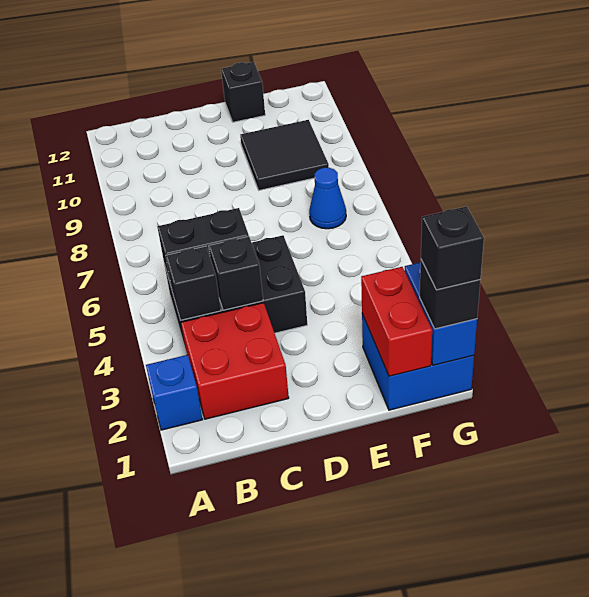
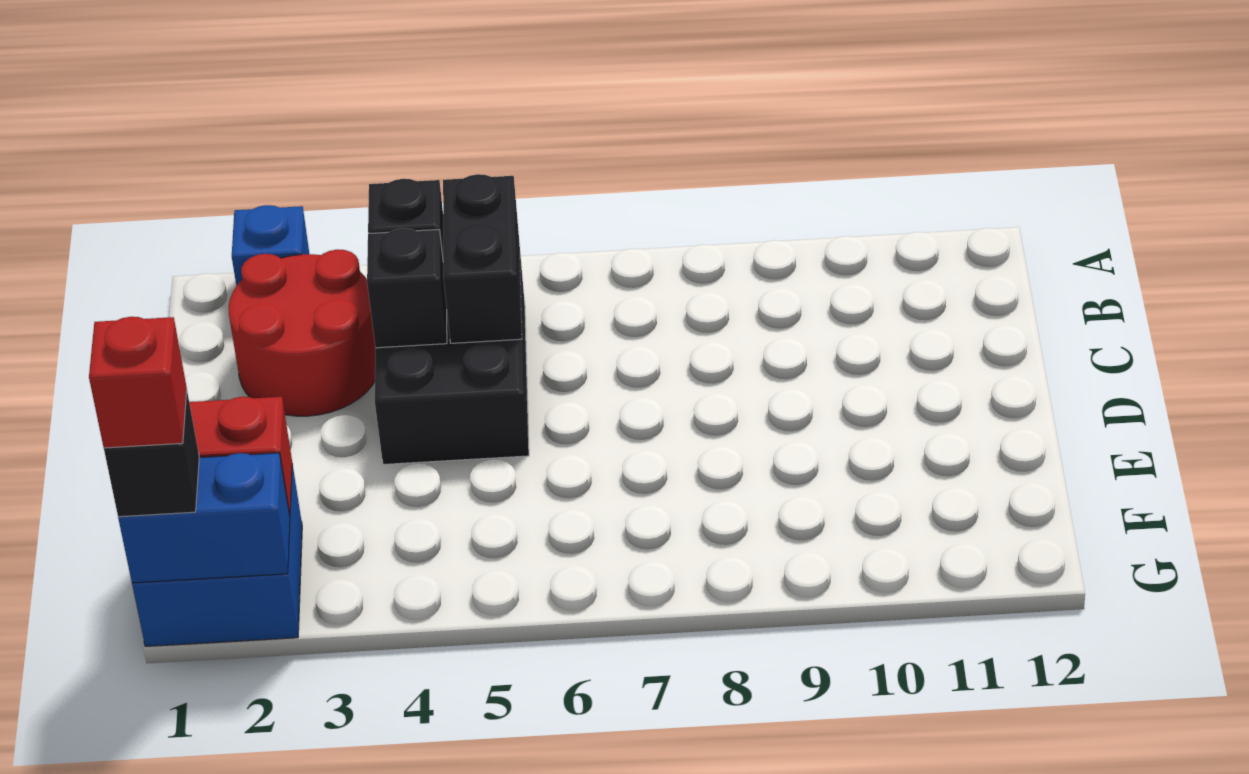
red 2x2 brick [181,303,289,419] -> red 2x2 round brick [228,249,375,416]
black 2x2 tile [240,120,329,190] -> none
black 1x1 brick [221,62,265,122] -> none
blue 1x1 cone [309,168,346,229] -> none
black 1x1 brick [421,206,484,290] -> red 1x1 brick [89,317,187,448]

